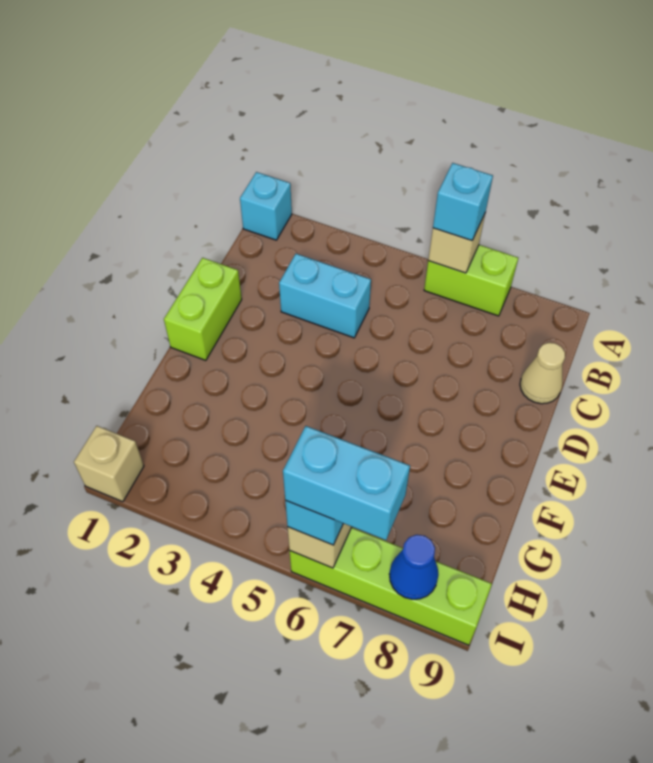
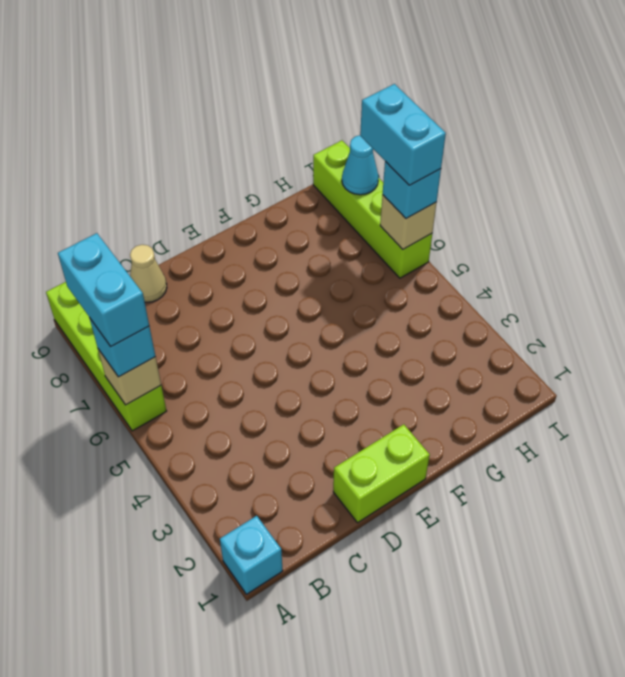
lime 1x2 brick [424,245,518,316] -> lime 1x4 brick [46,282,166,431]
cyan 1x2 brick [279,254,371,338] -> cyan 1x2 brick moved to [58,233,149,346]
tan 1x1 brick [74,426,144,502] -> none
blue 1x1 cone [389,535,439,599] -> cyan 1x1 cone [342,135,378,195]

